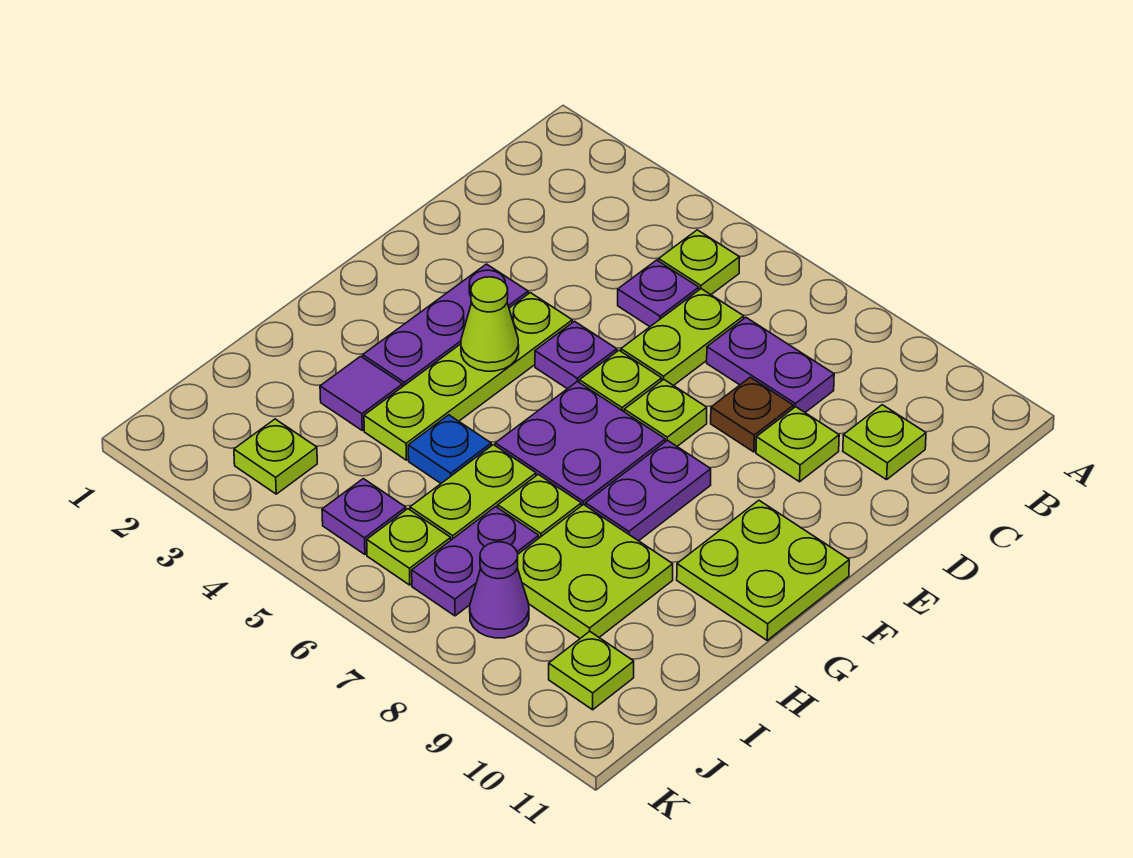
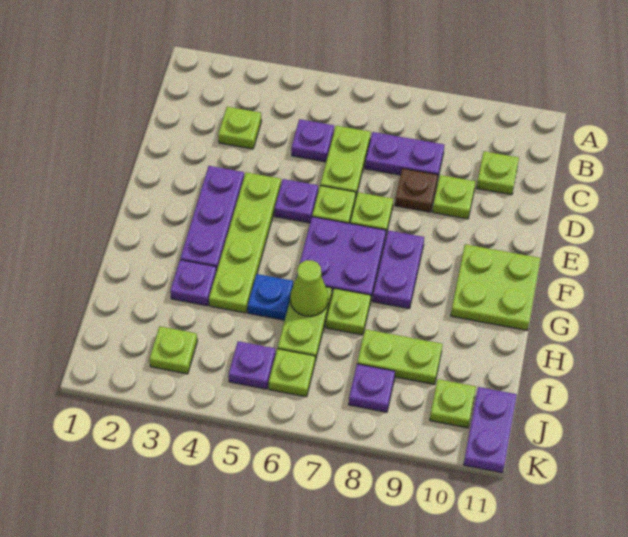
lime 1x1 plate [659,230,740,295] -> lime 1x1 plate moved to [218,107,261,149]
lime 1x1 cone [461,277,519,371] -> lime 1x1 cone moved to [290,260,328,316]
purple 1x1 tile [320,356,402,430] -> purple 1x1 plate [170,260,217,306]
lime 2x2 plate [517,504,673,638] -> lime 1x2 plate [357,329,442,385]
purple 1x2 plate [412,507,539,616] -> purple 1x2 plate moved to [464,387,517,473]
purple 1x1 cone [470,542,529,638] -> purple 1x1 plate [349,364,395,412]

